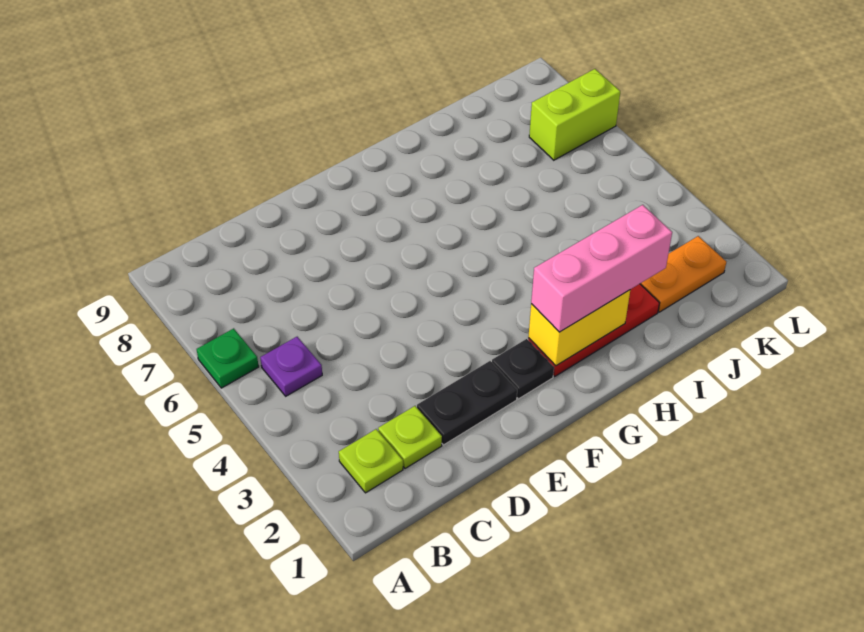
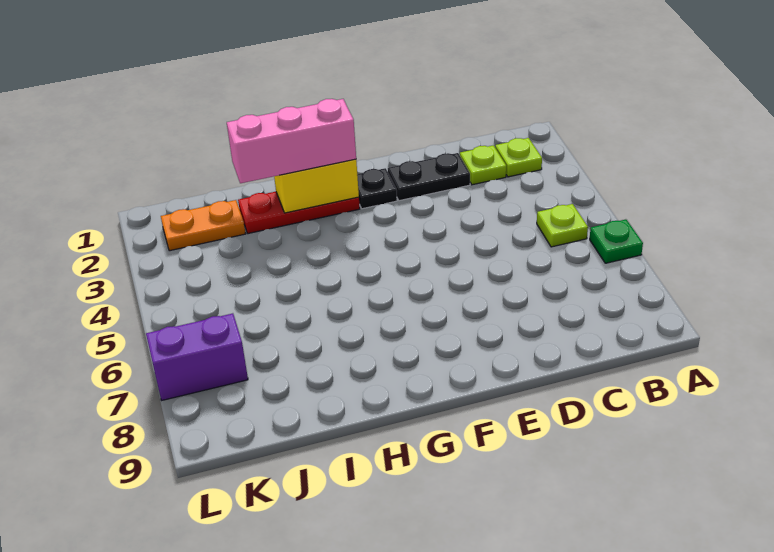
purple 1x1 plate [260,337,322,396] -> lime 1x1 plate [537,204,588,247]
lime 1x2 brick [529,69,620,160] -> purple 1x2 brick [146,313,248,400]

